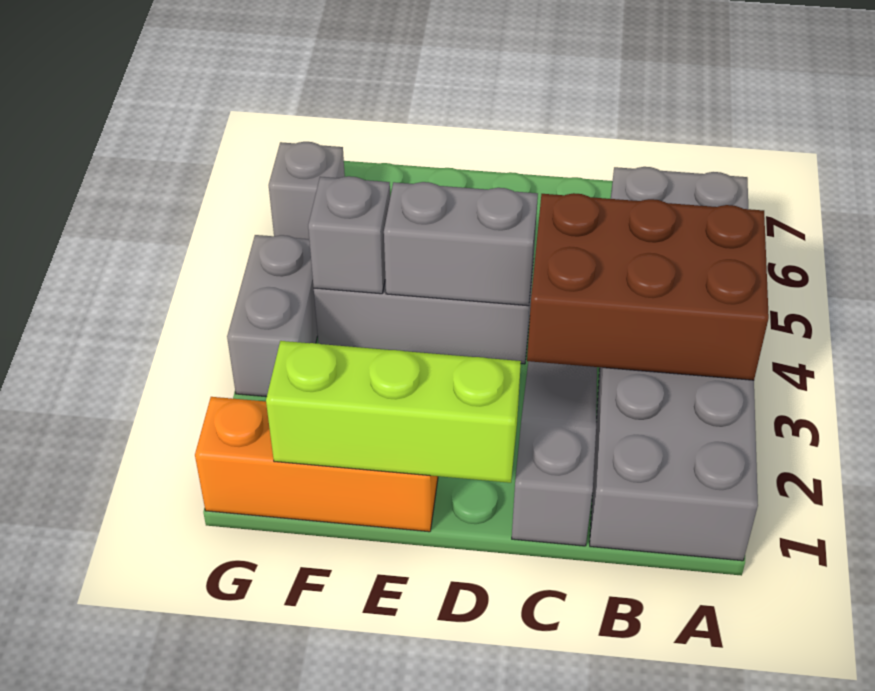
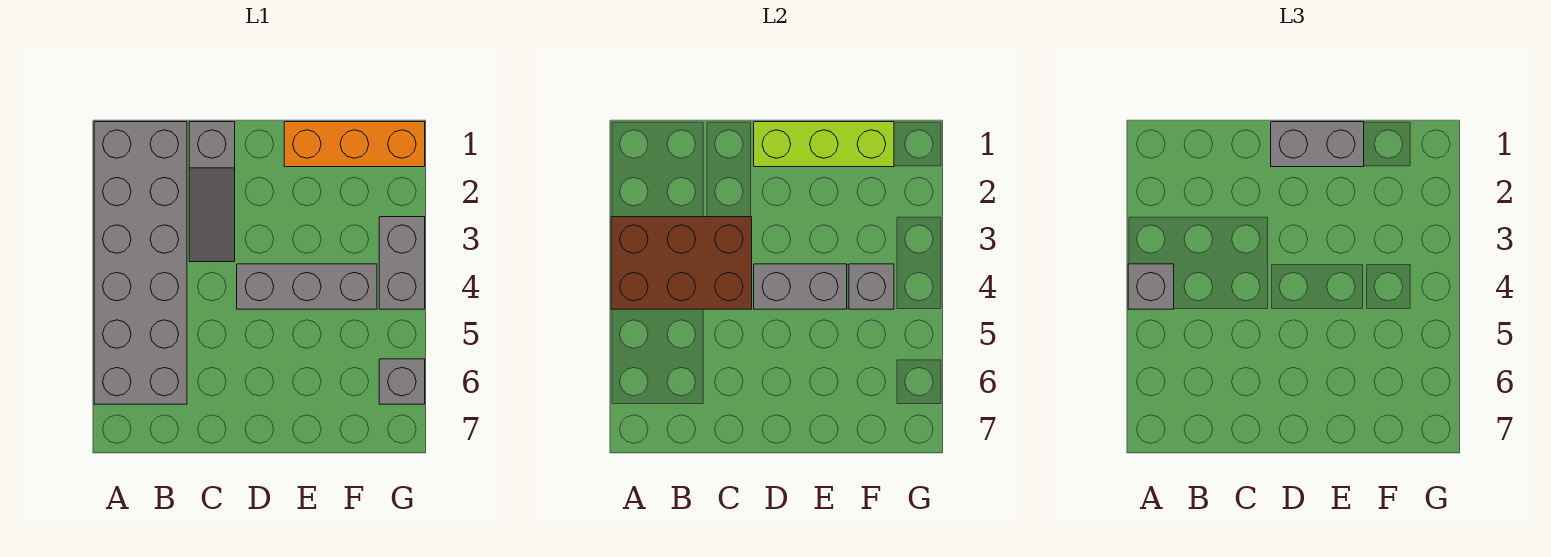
none -> grey 1x1 brick [1128,264,1174,309]
none -> grey 1x2 brick [1271,122,1364,167]

